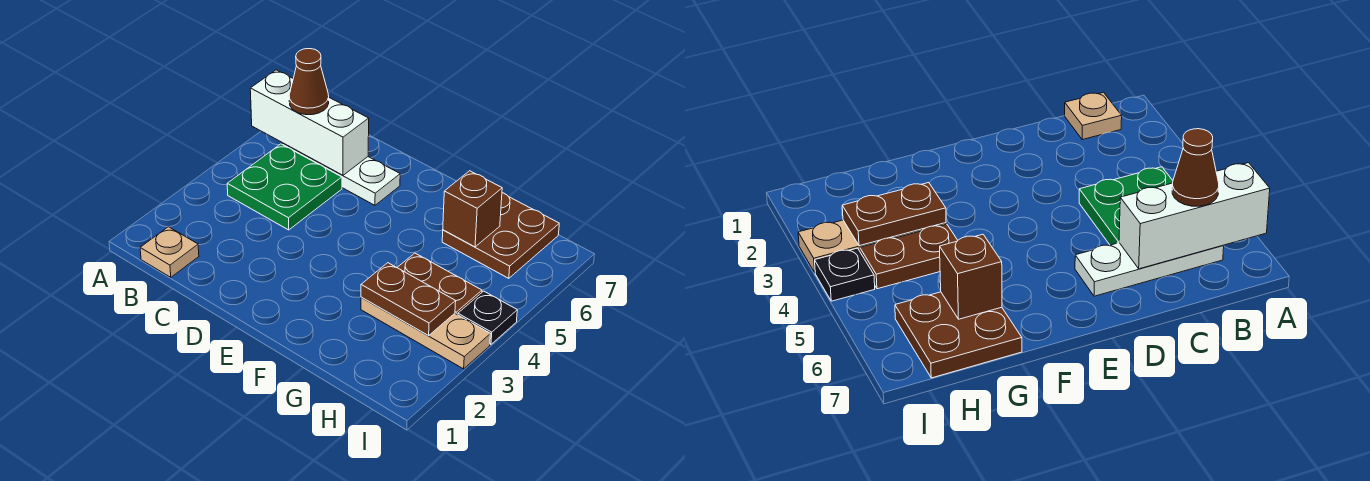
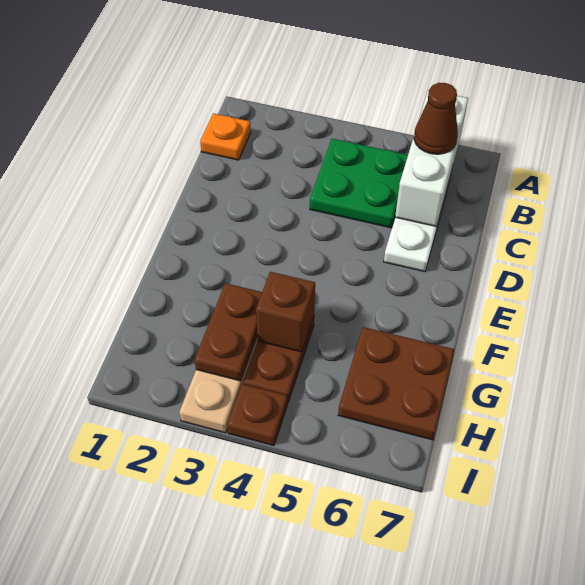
tan 1x1 plate [140,227,199,277] -> orange 1x1 plate [200,113,251,160]
brown 1x1 brick [443,171,502,247] -> brown 1x1 brick moved to [256,272,315,352]
black 1x1 plate [458,291,517,344] -> brown 1x1 plate [227,384,288,446]

